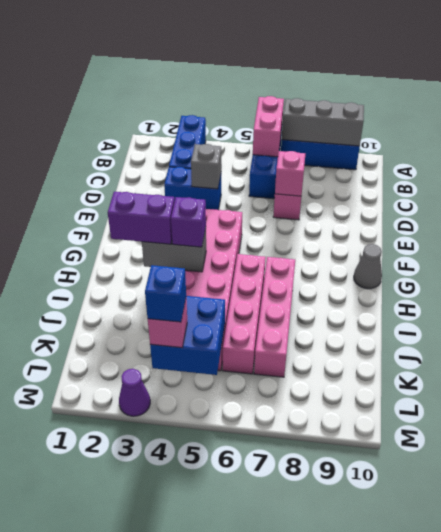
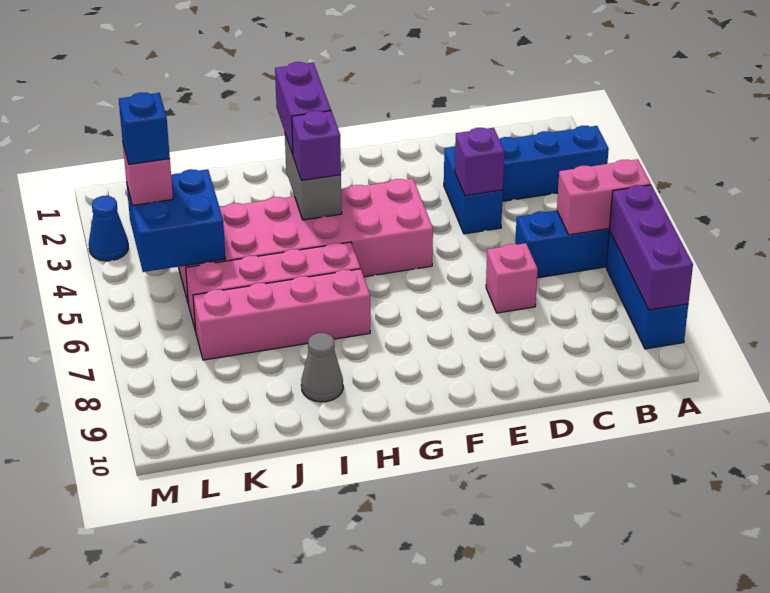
grey 1x3 brick [282,98,364,146] -> purple 1x3 brick [609,185,693,310]
grey 1x1 brick [191,144,221,189] -> purple 1x1 brick [455,128,504,196]
pink 1x1 brick [275,151,305,196] -> none
grey 1x1 cone [354,244,382,289] -> grey 1x1 cone moved to [301,333,343,402]
purple 1x1 cone [119,369,150,416] -> blue 1x1 cone [89,196,128,261]

